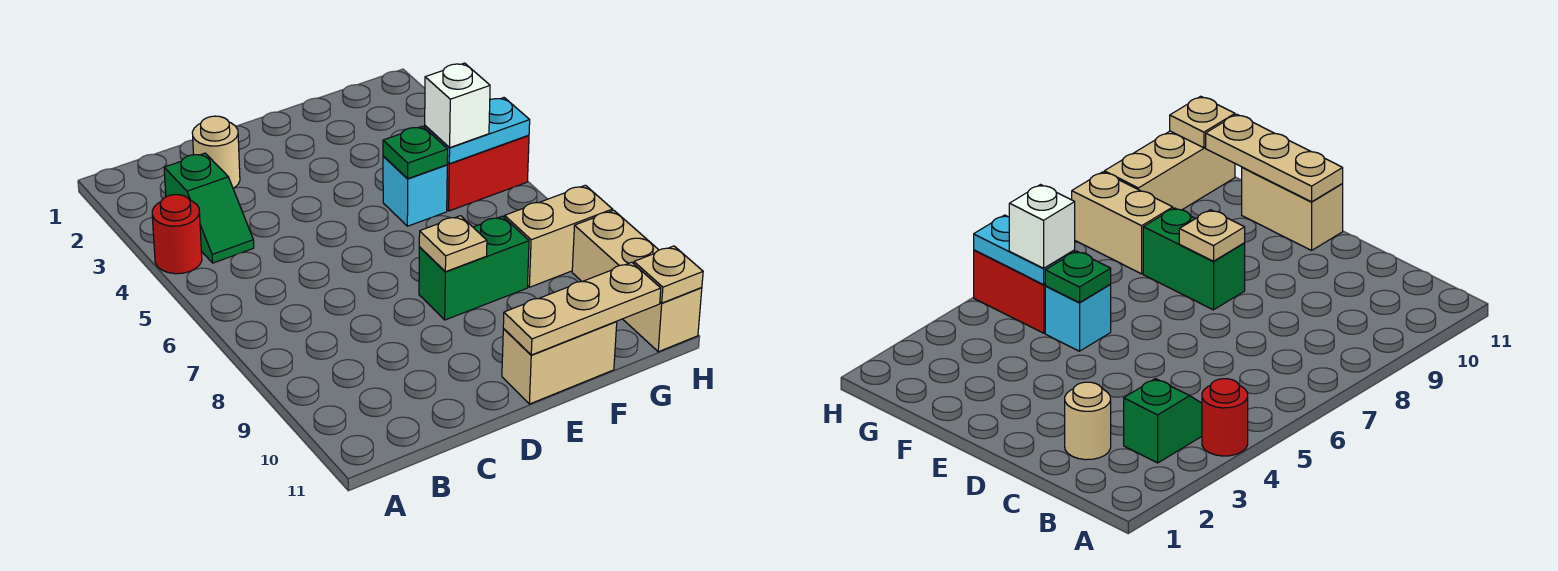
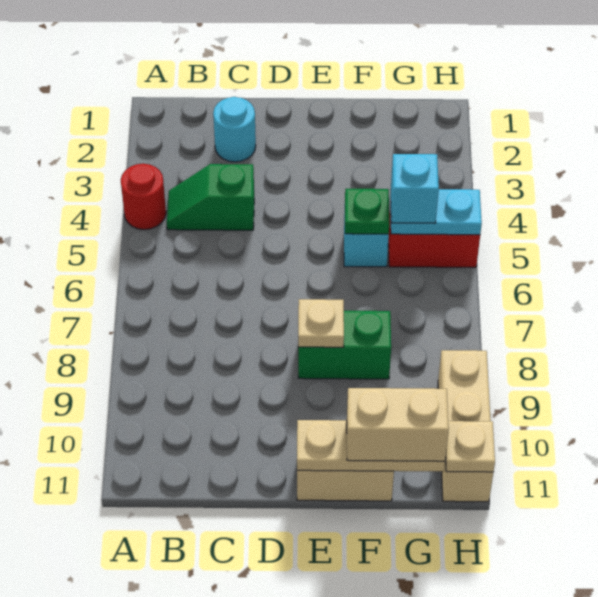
green 1x2 slope [164,153,254,263] -> green 1x2 slope turned to [167,164,254,230]
tan 1x1 round brick [192,116,240,189] -> cyan 1x1 round brick [213,97,256,162]
white 1x1 brick [425,63,490,147] -> cyan 1x1 brick [391,154,439,223]
tan 1x2 brick [505,185,613,287] -> tan 1x2 brick moved to [347,388,449,461]

